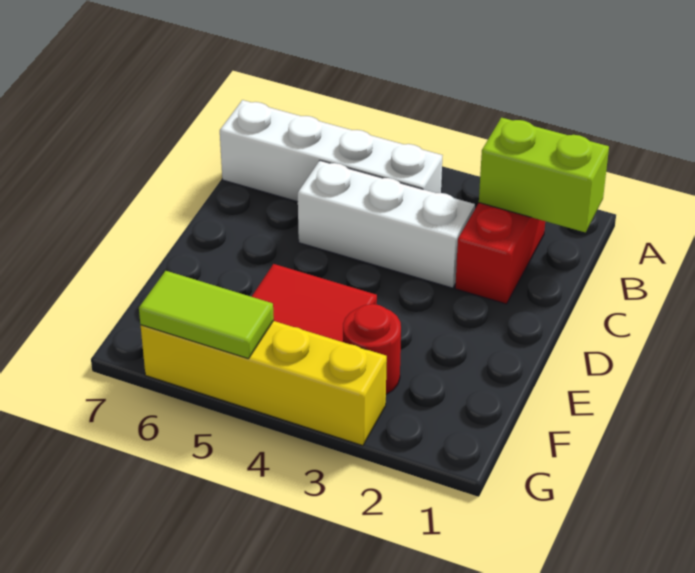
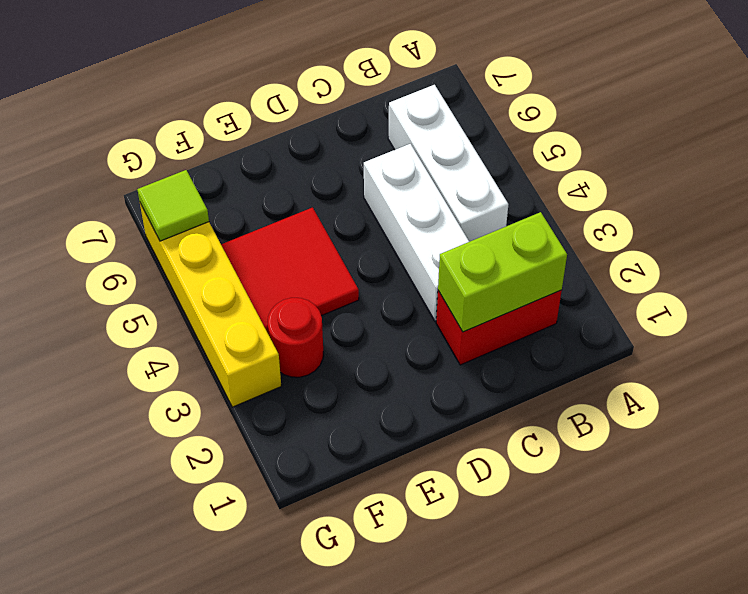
lime 1x2 brick [479,118,609,232] -> lime 1x2 brick turned to [438,212,567,332]
white 1x4 brick [220,100,442,202] -> white 1x3 brick [388,85,508,242]
lime 1x2 tile [139,271,274,359] -> lime 1x1 tile [137,170,209,241]

